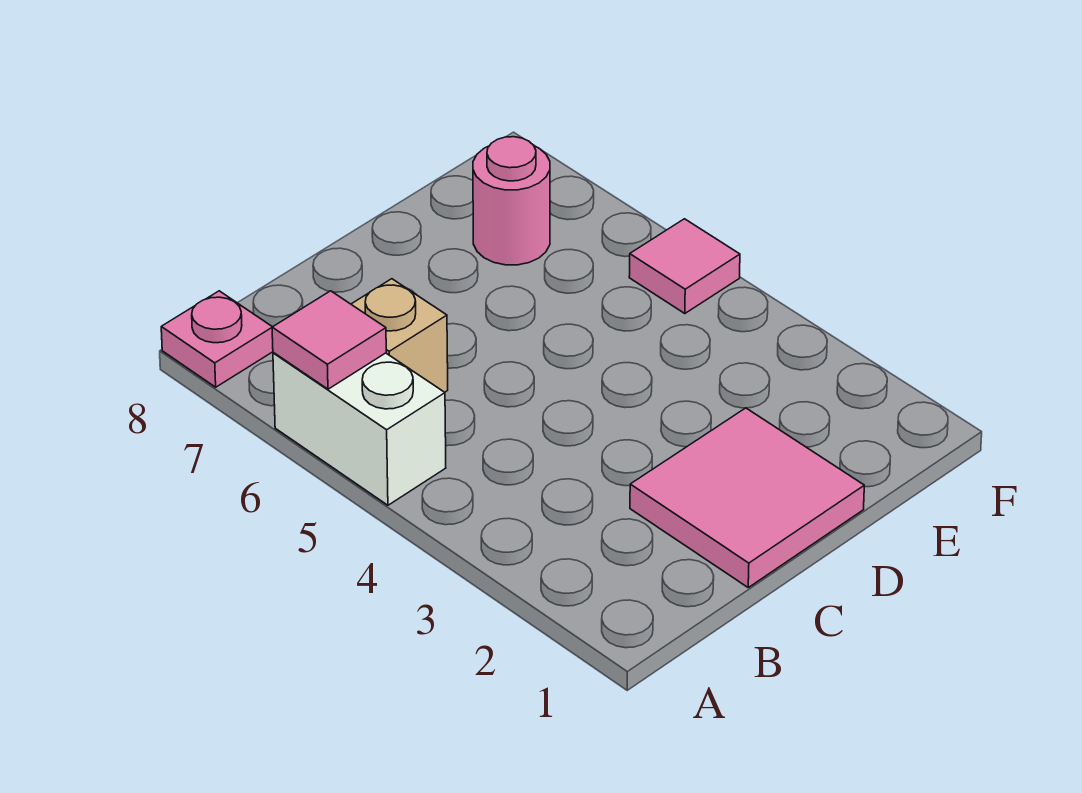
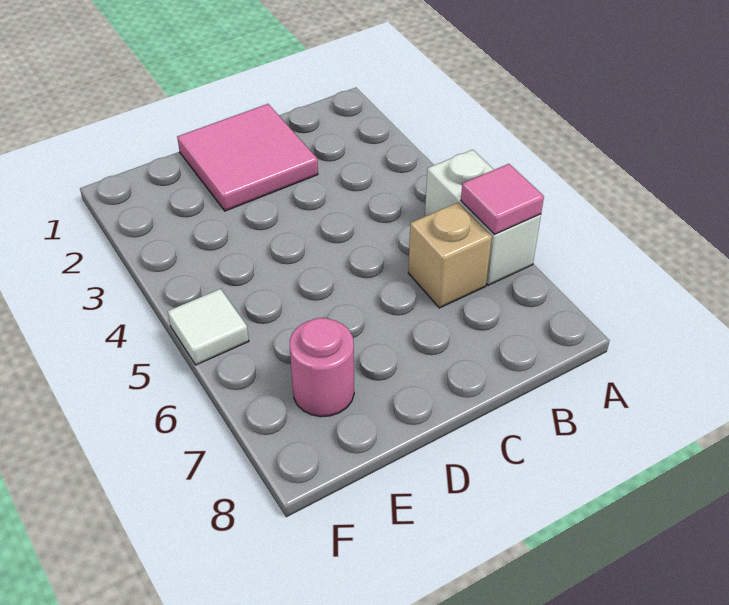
pink 1x1 plate [161,291,273,387] -> none
pink 1x1 tile [629,219,740,314] -> white 1x1 tile [168,289,249,365]

